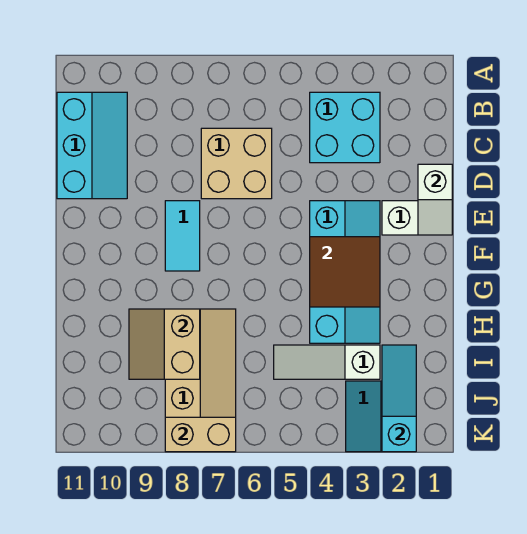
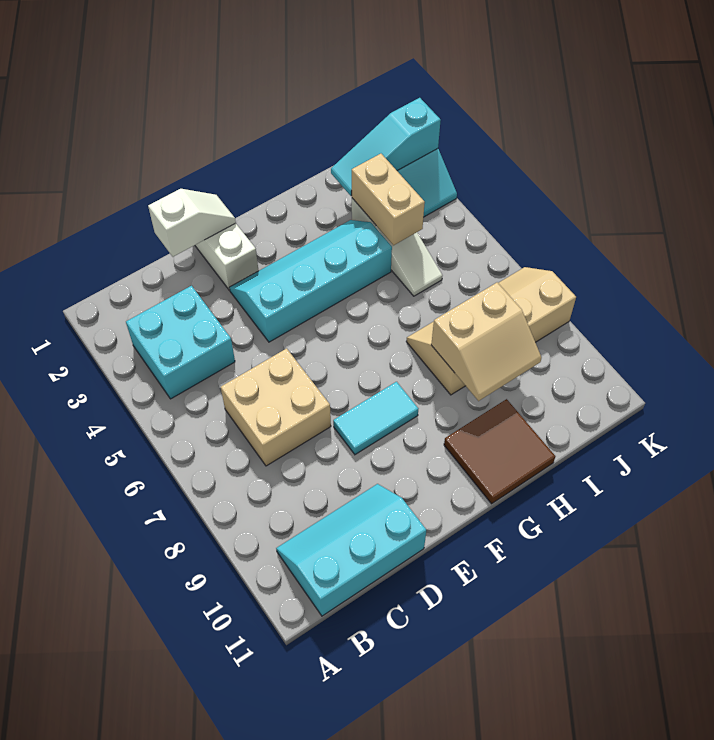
brown 2x2 tile [310,237,380,307] -> brown 2x2 tile moved to [444,399,555,504]
tan 1x2 brick [165,417,236,452] -> tan 1x2 brick moved to [352,154,425,245]

